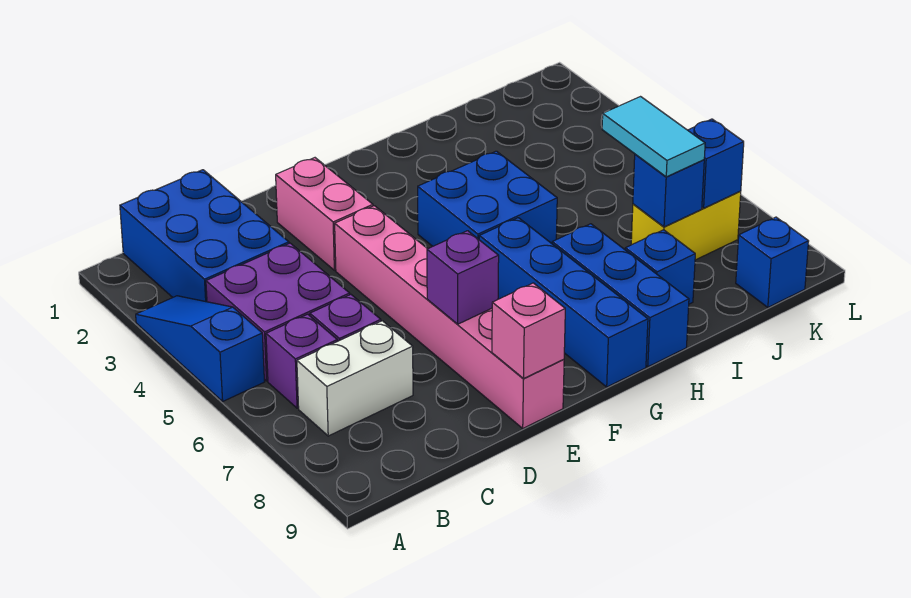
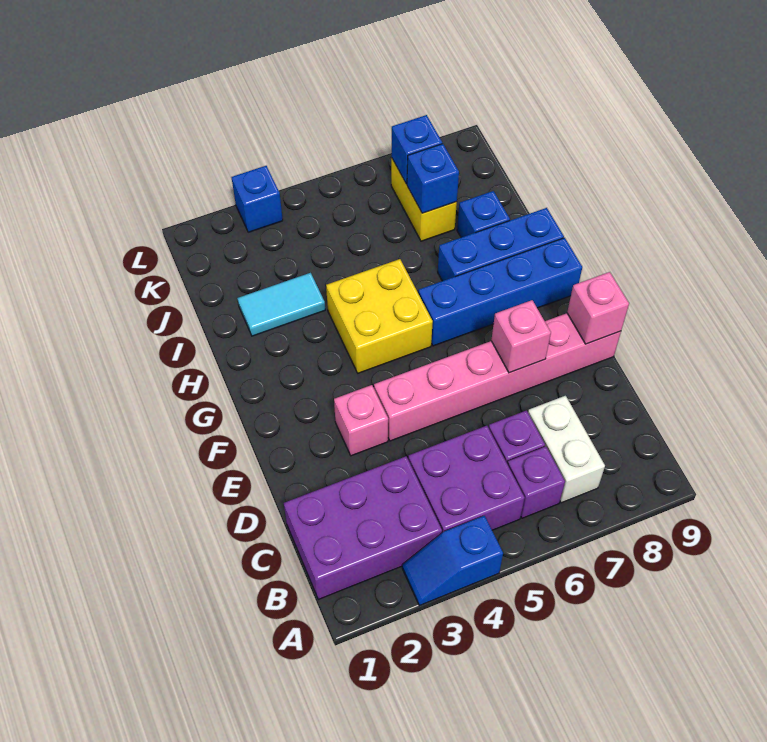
blue 1x3 slope [136,296,264,401] -> blue 1x2 slope [402,516,503,606]
blue 2x3 brick [120,170,289,302] -> purple 2x3 brick [284,456,442,599]
pink 1x2 brick [276,158,373,270] -> pink 1x1 brick [334,385,388,456]
purple 1x1 brick [427,231,499,324] -> pink 1x1 brick [491,300,551,373]
blue 2x2 brick [418,151,557,246] -> yellow 2x2 brick [326,259,433,373]
cyan 1x2 tile [602,97,705,177] -> cyan 1x2 tile moved to [237,273,325,336]
blue 1x1 brick [736,217,809,307] -> blue 1x1 brick moved to [232,166,283,232]

